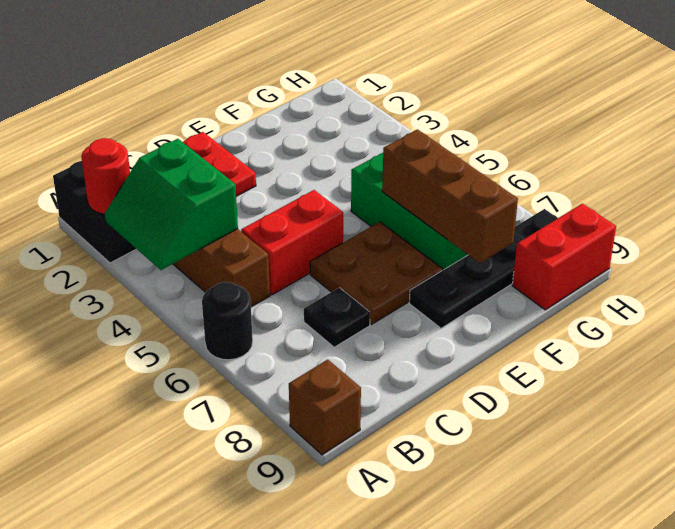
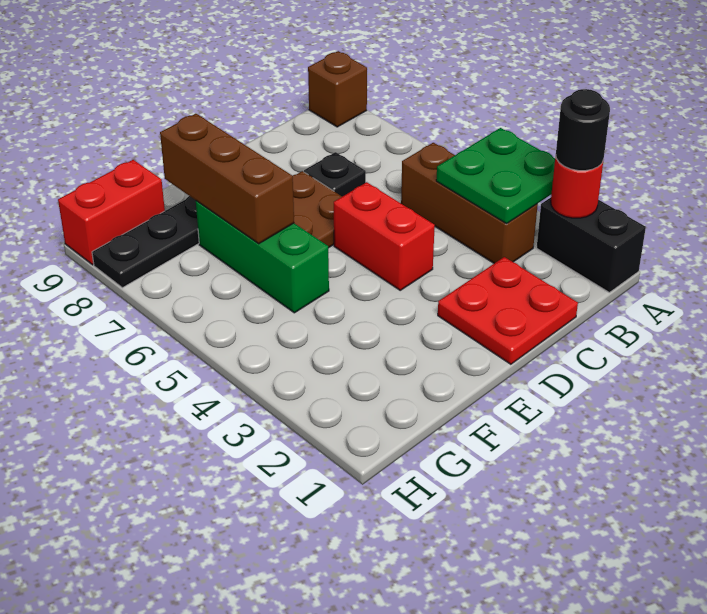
green 2x2 slope [105,139,238,270] -> green 2x2 plate [436,128,555,224]
black 1x1 round brick [202,282,253,360] -> black 1x1 round brick moved to [556,89,610,171]
red 1x2 brick [241,190,343,295] -> red 1x2 brick turned to [334,182,435,290]

